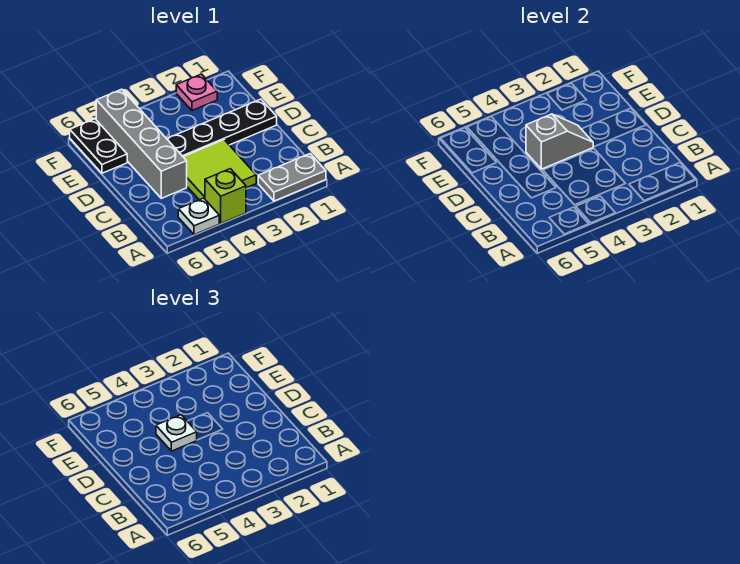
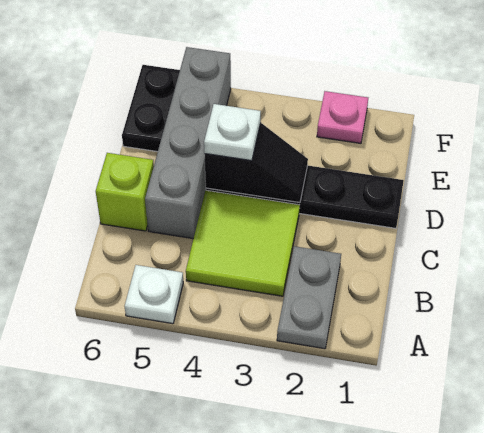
grey 1x2 plate [258,154,326,201] -> grey 1x2 plate turned to [277,246,341,349]
lime 1x1 brick [205,169,246,223] -> lime 1x1 brick moved to [96,153,154,231]
grey 1x2 slope [526,114,593,169] -> black 1x2 slope [205,123,308,203]

